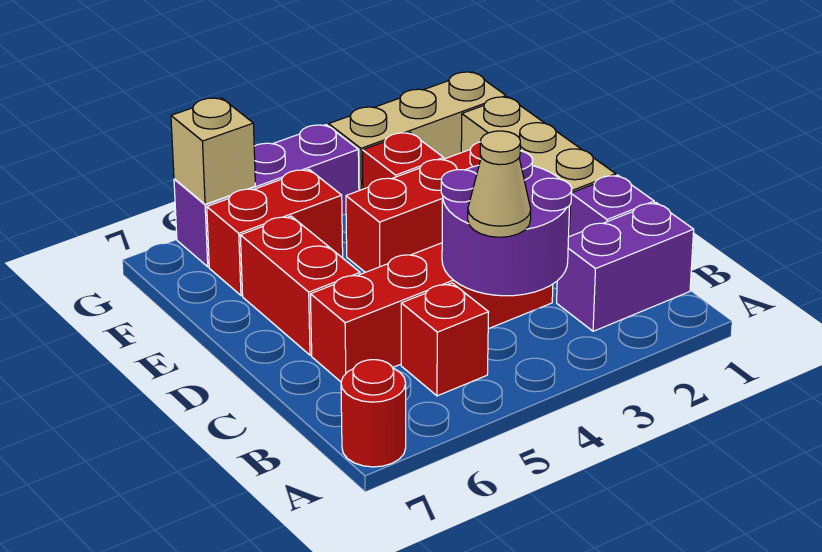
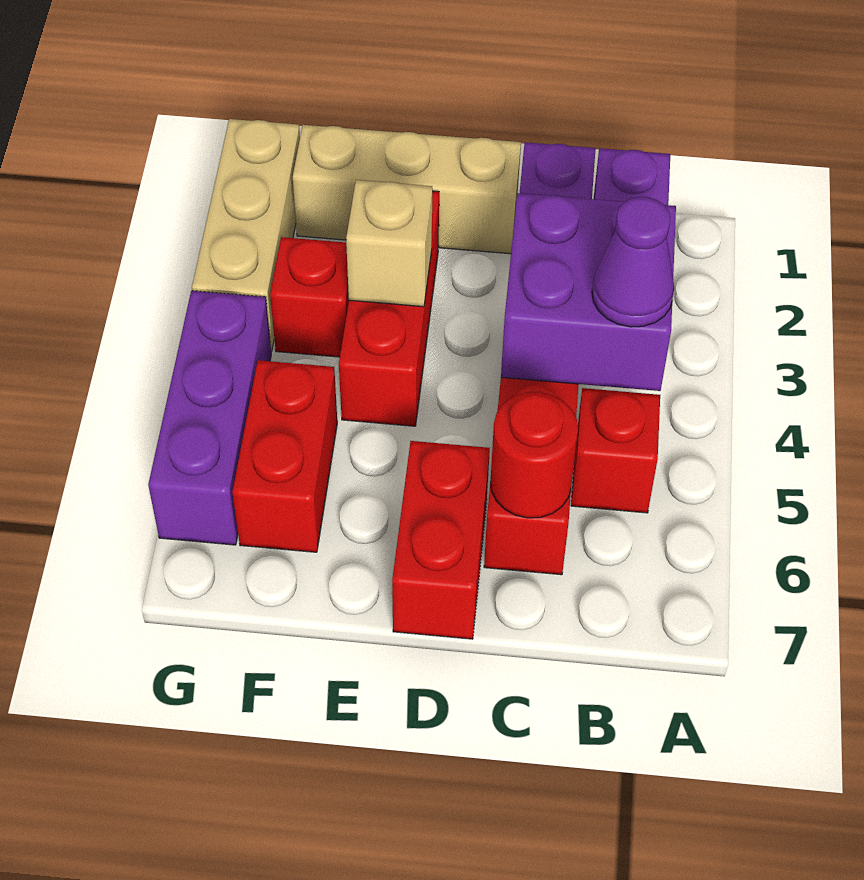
red 1x1 round brick [341,360,406,467] -> red 1x1 round brick moved to [491,392,578,518]
purple 2x2 round brick [441,151,572,296] -> purple 2x2 brick [501,193,676,391]
tan 1x1 cone [468,131,531,237] -> purple 1x1 cone [592,197,674,327]
red 1x2 brick [240,216,360,355] -> red 1x2 brick turned to [392,441,490,639]
tan 1x1 brick [171,98,255,204] -> tan 1x1 brick moved to [346,180,432,307]

